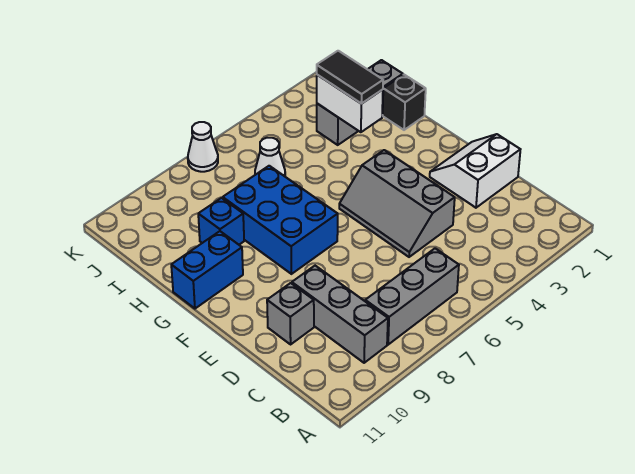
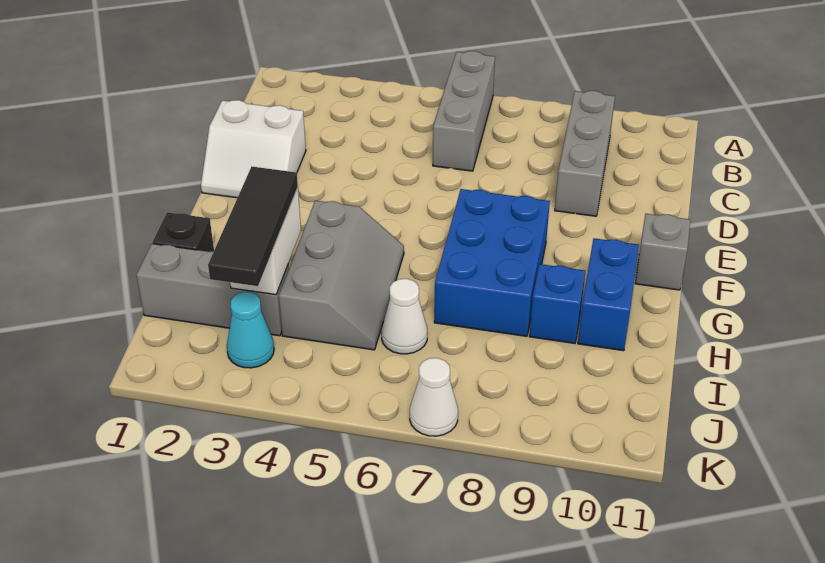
grey 1x3 brick [365,248,459,345] -> grey 1x3 brick turned to [433,51,495,171]
grey 2x3 slope [339,150,455,257] -> grey 2x3 slope moved to [279,201,404,350]
grey 1x1 brick [267,283,314,344] -> grey 1x1 brick moved to [635,214,690,290]
blue 1x2 brick [171,231,243,309] -> blue 1x2 brick turned to [578,238,639,351]
black 1x2 tile [317,51,383,104] -> black 1x3 tile [208,167,298,286]
none -> cyan 1x1 cone [227,292,274,368]

